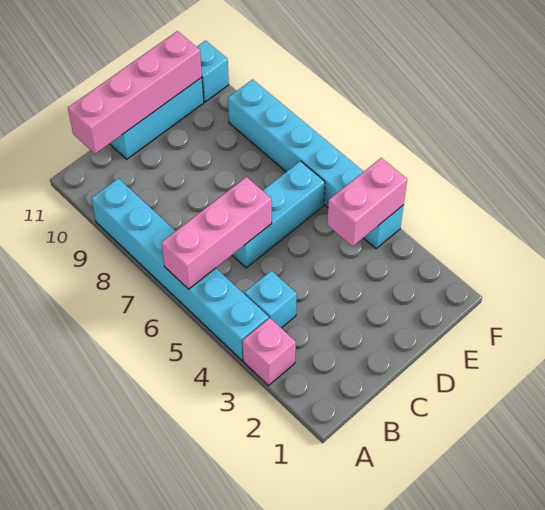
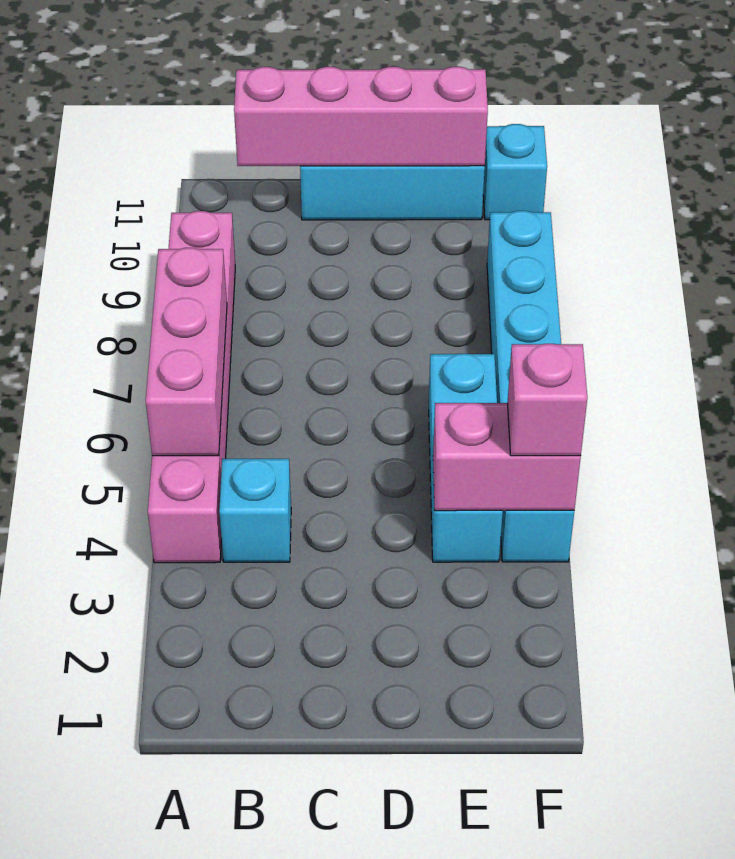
pink 1x1 brick [243,318,296,386] -> pink 1x1 brick moved to [508,344,587,456]
cyan 1x6 brick [91,178,269,361] -> pink 1x6 brick [148,211,235,563]
pink 1x3 brick [161,177,272,289] -> pink 1x3 brick turned to [146,248,227,456]
cyan 1x3 brick [232,161,325,268] -> cyan 1x3 brick turned to [429,354,503,562]

